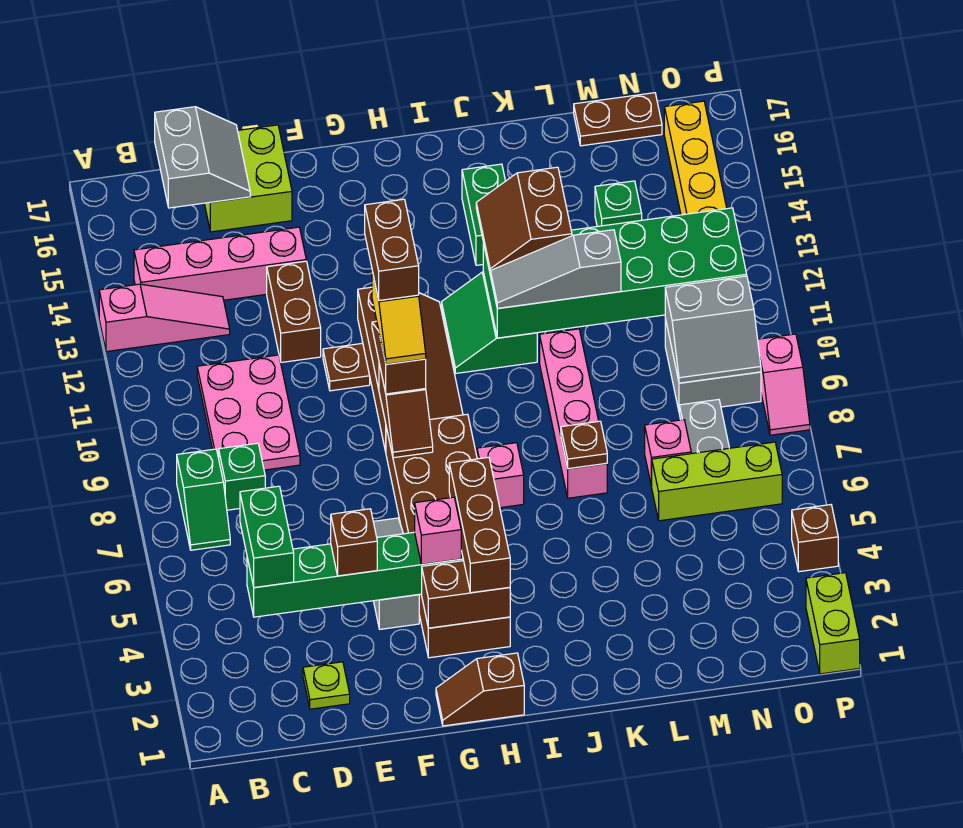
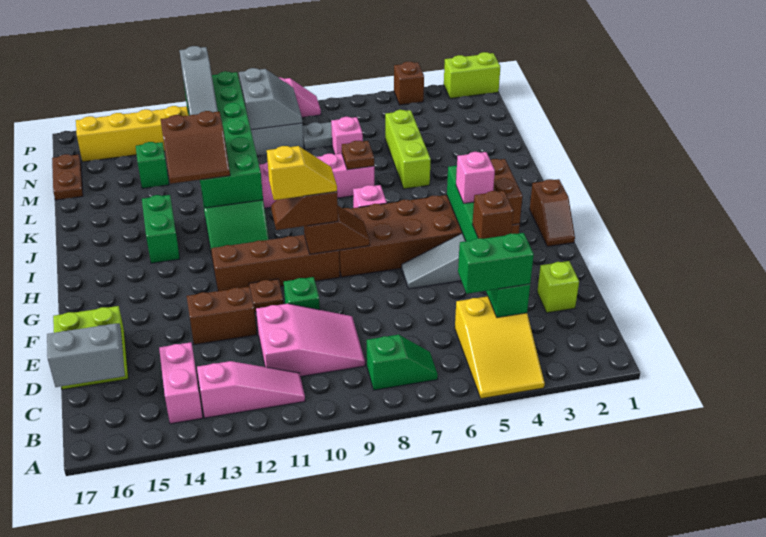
none -> yellow 2x3 slope [455,296,545,399]
pink 1x3 slope [99,284,230,352] -> pink 1x3 slope turned to [197,361,305,418]
pink 1x4 brick [134,227,306,300] -> pink 1x2 brick [159,342,203,424]
green 1x1 brick [219,443,265,510] -> green 1x1 brick moved to [284,277,320,310]
pink 2x3 plate [197,355,300,470] -> pink 2x3 slope [256,304,365,377]
lime 1x1 plate [303,662,350,709] -> lime 1x1 brick [537,261,579,313]
brown 1x2 brick [365,199,419,301] -> none
brown 1x3 brick [449,457,510,593] -> none
grey 1x3 slope [491,230,621,308] -> grey 1x3 slope moved to [179,46,218,115]
green 1x2 brick [462,164,505,265] -> green 1x2 brick turned to [142,195,180,263]
lime 1x3 brick [652,442,782,521] -> lime 1x3 brick moved to [385,110,431,189]

